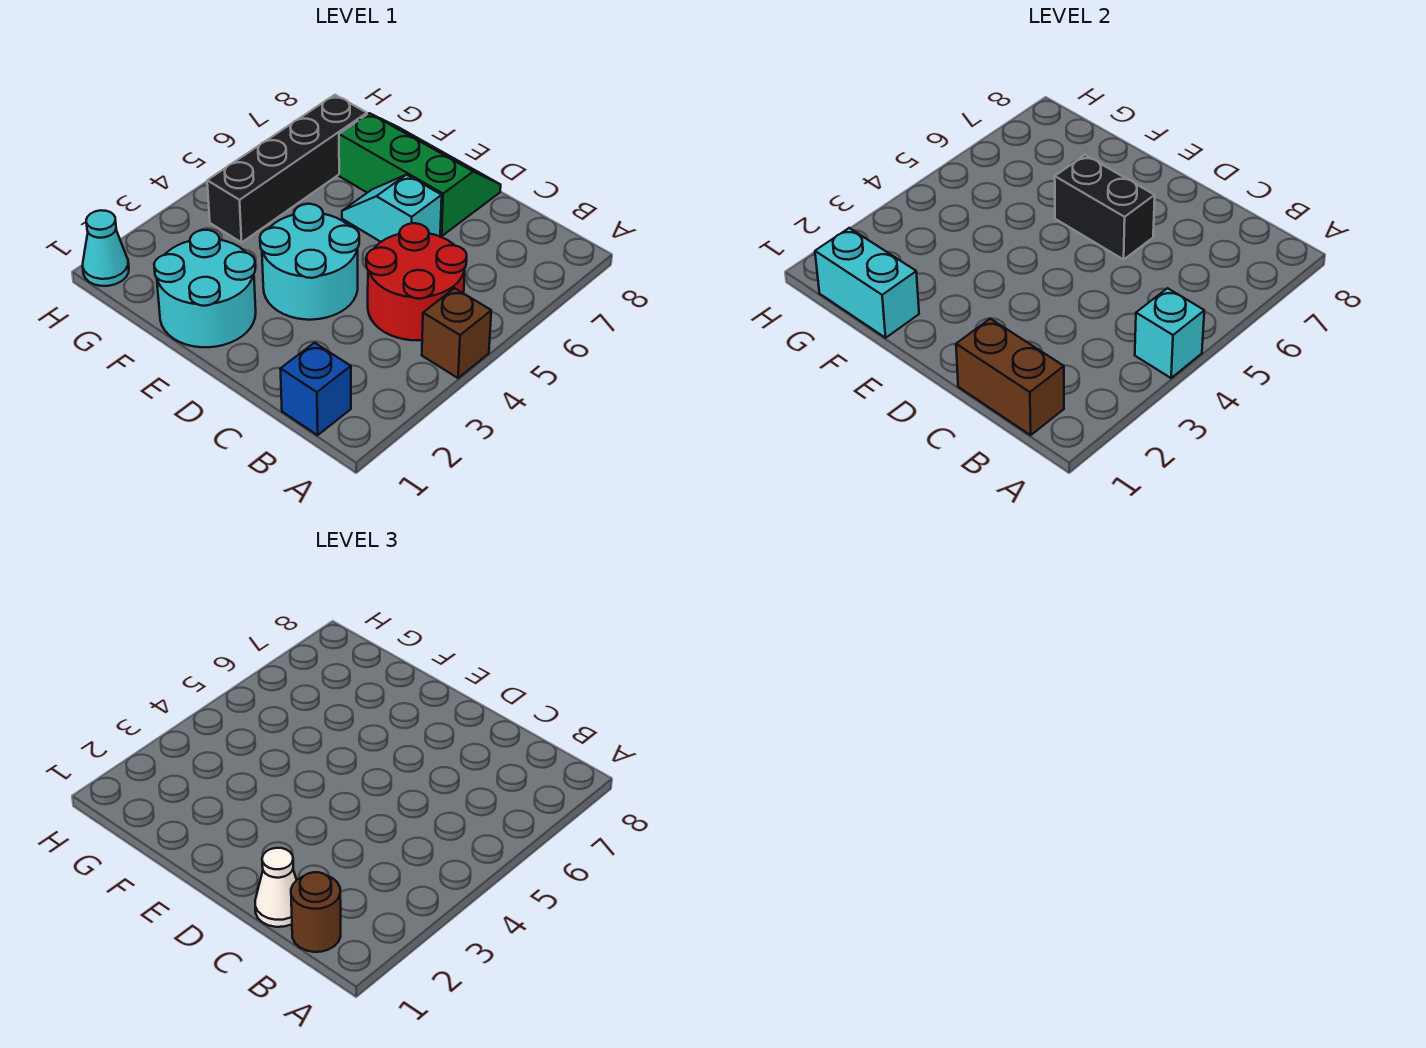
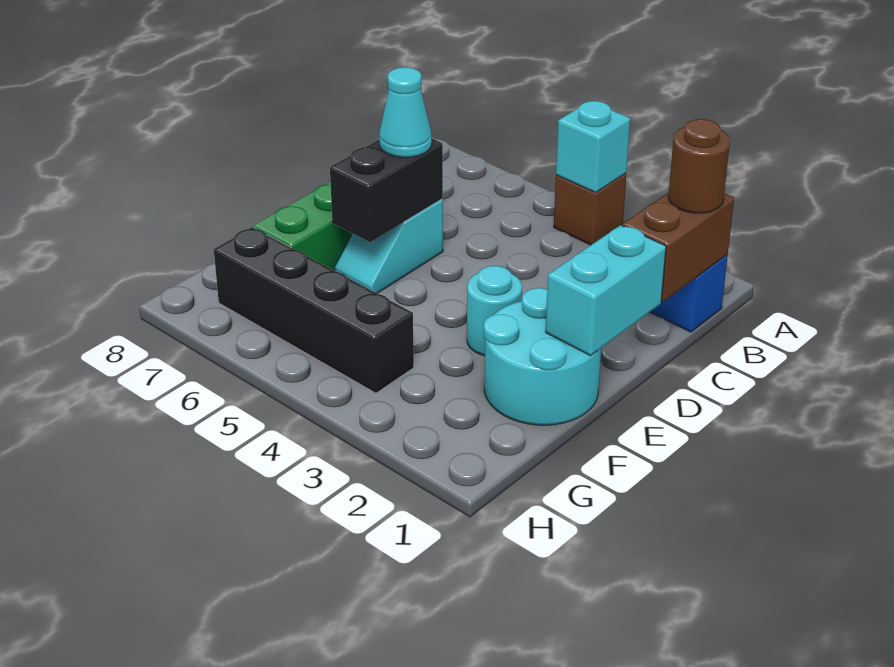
red 2x2 round brick [366,223,467,340] -> none
white 1x1 cone [255,848,297,927] -> none
cyan 2x2 round brick [260,204,359,320] -> cyan 1x1 round brick [467,266,522,356]
cyan 1x2 brick [815,228,919,338] -> cyan 1x2 brick moved to [546,225,666,356]
cyan 1x1 cone [83,210,129,286] -> cyan 1x1 cone moved to [379,67,432,157]

